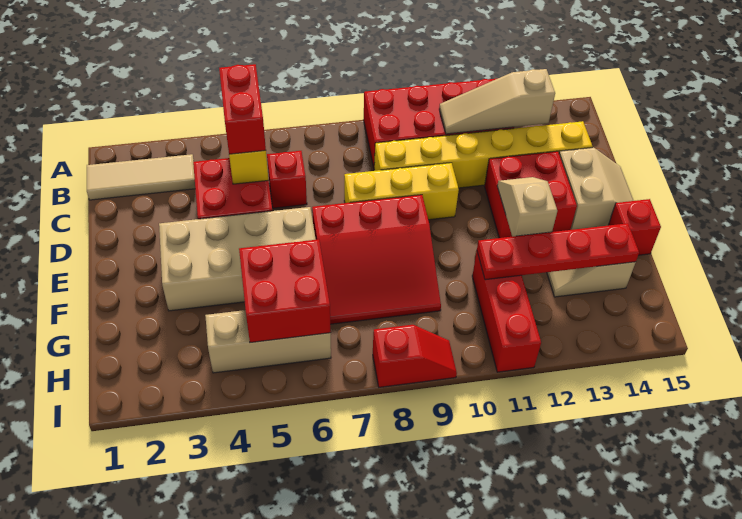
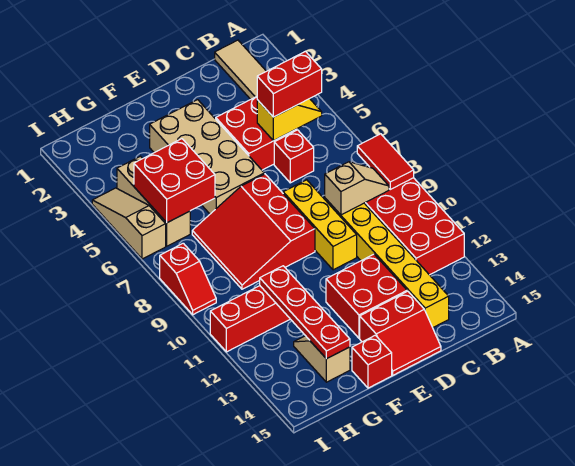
none -> red 1x2 tile [357,134,414,189]
tan 1x3 slope [439,69,555,134] -> tan 1x3 slope moved to [92,188,166,259]
tan 2x2 slope [559,148,634,230] -> red 2x2 slope [360,291,441,375]
tan 1x2 slope [497,177,557,237] -> tan 1x2 slope moved to [325,162,389,215]

